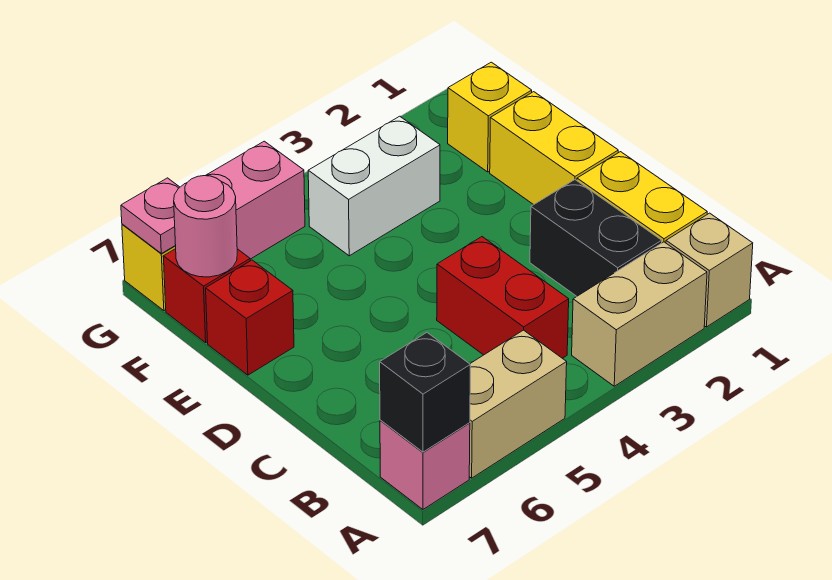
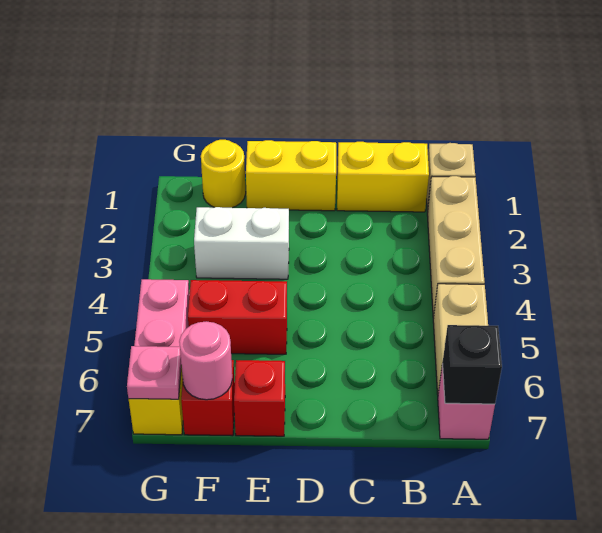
tan 1x2 brick [572,242,707,386] -> tan 1x3 brick [427,176,485,318]
black 1x2 brick [530,180,662,296] -> none
red 1x2 brick [437,237,569,358] -> red 1x2 brick moved to [188,280,287,354]
yellow 1x1 brick [448,62,532,172] -> yellow 1x1 round brick [201,140,246,208]
white 1x2 brick [308,116,440,256] -> white 1x2 brick turned to [194,207,289,279]

